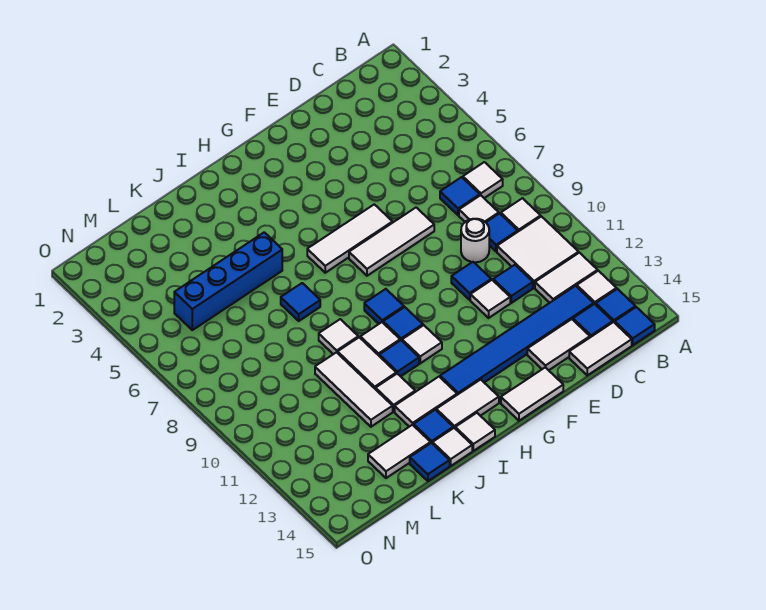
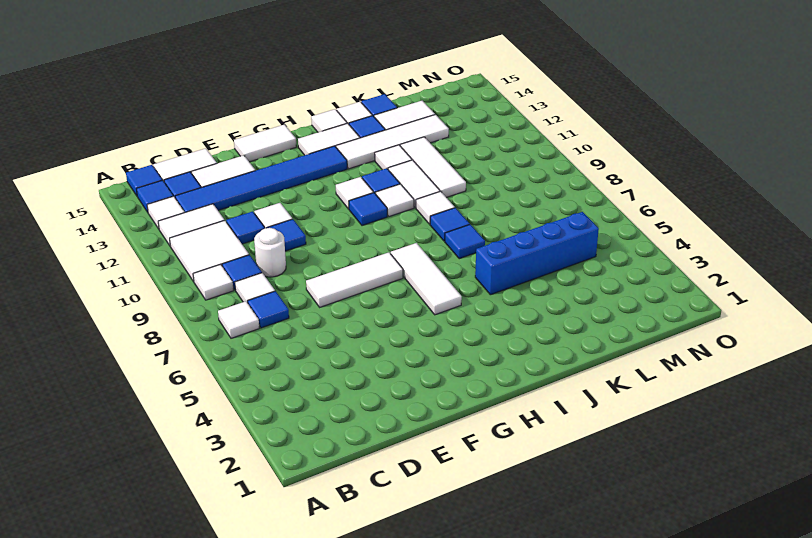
white 1x3 tile [307,204,393,273] -> white 1x3 tile turned to [391,243,462,315]
blue 1x1 tile [364,289,404,324] -> blue 1x1 tile moved to [430,208,470,241]
white 1x2 tile [395,377,457,427] -> white 1x4 tile [336,115,449,169]

